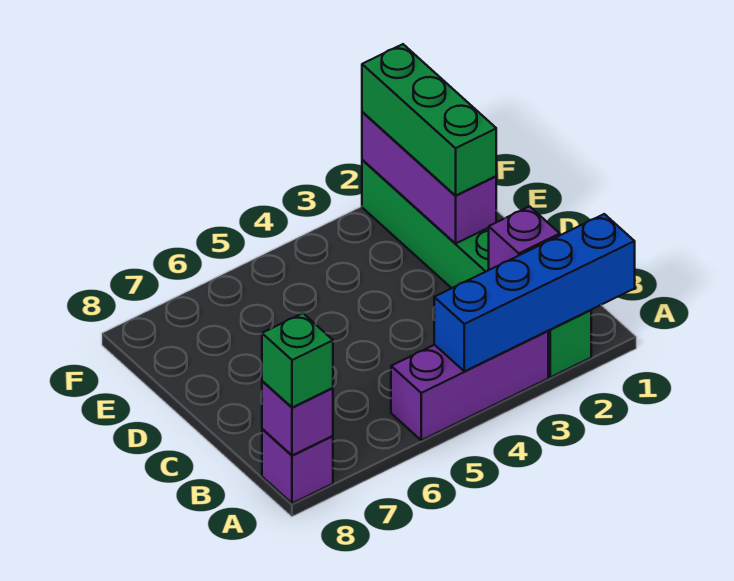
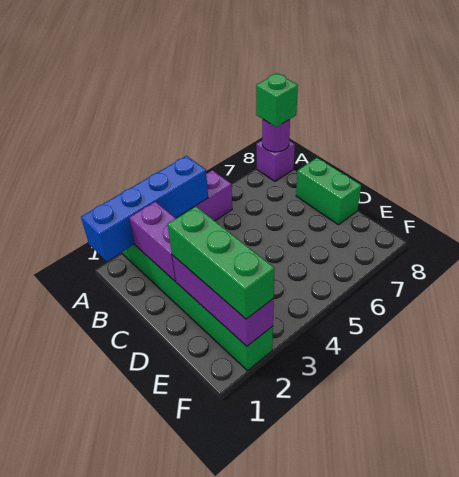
purple 1x1 brick [262,381,333,455] -> purple 1x1 round brick [262,119,290,152]
purple 1x1 brick [489,206,560,270] -> purple 1x2 brick [129,202,176,281]
none -> green 1x2 brick [296,158,361,225]

